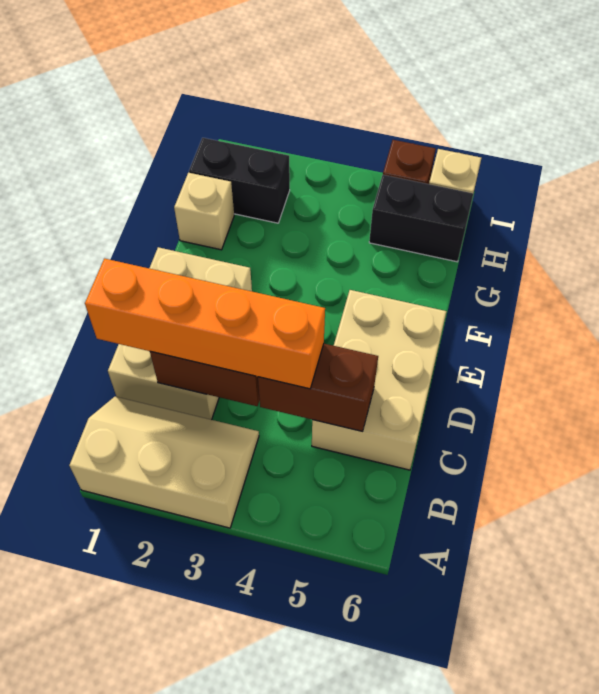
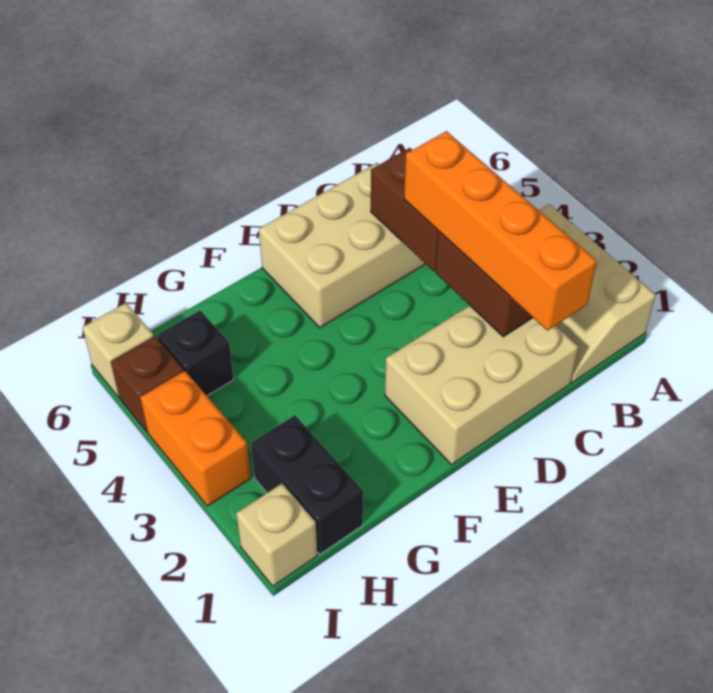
tan 1x1 brick [174,173,234,250] -> tan 1x1 brick moved to [236,484,317,586]
black 1x2 brick [369,175,473,262] -> black 1x1 brick [157,310,234,396]
none -> orange 1x2 brick [140,371,251,506]

